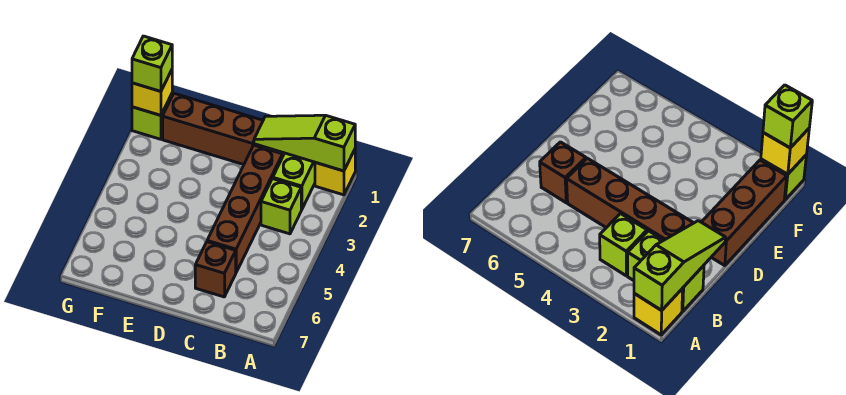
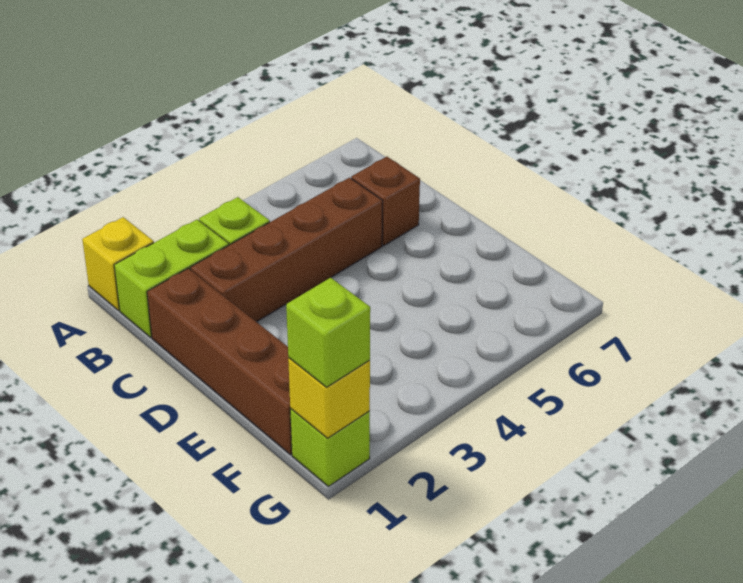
lime 1x3 slope [254,115,355,171] -> none
brown 1x3 brick [163,93,263,165] -> brown 1x4 brick [147,268,292,454]

